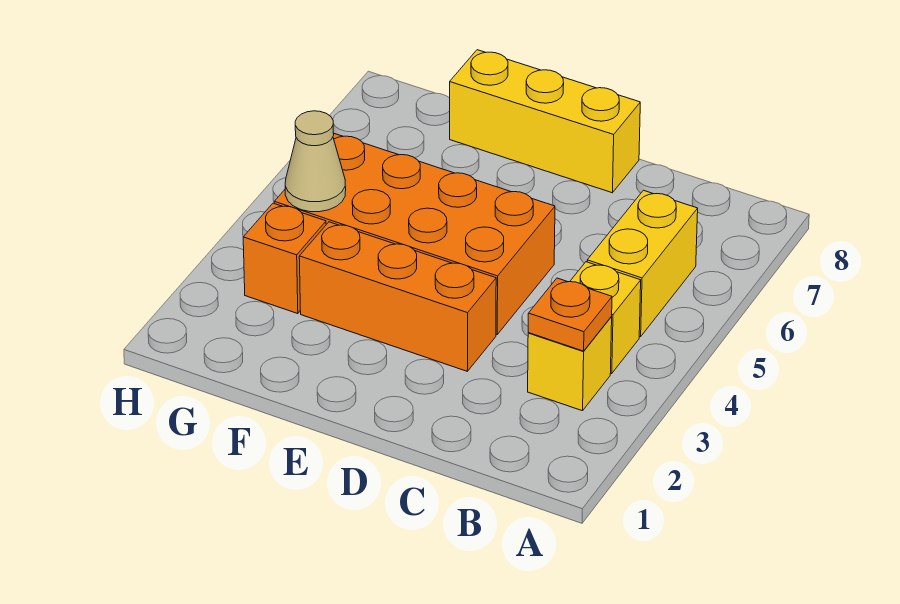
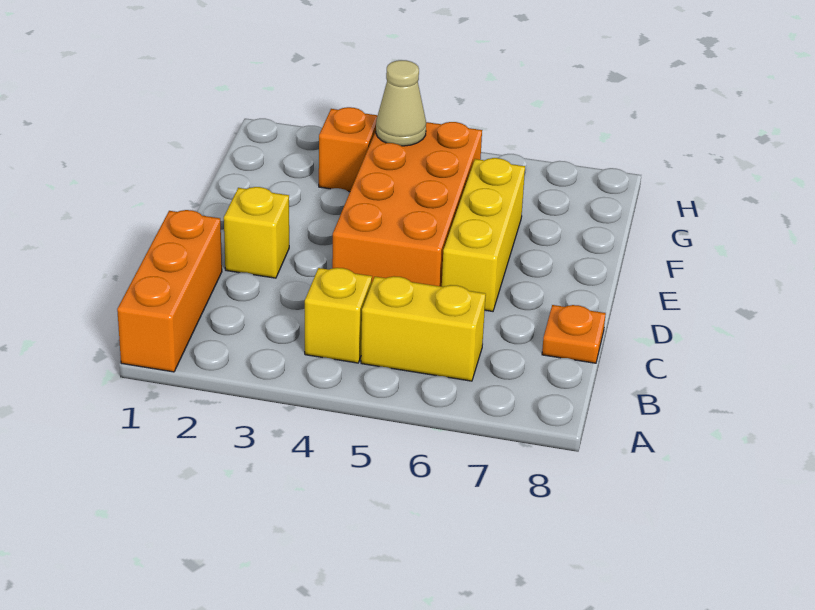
yellow 1x1 brick [528,317,612,411] -> yellow 1x1 brick moved to [224,187,289,278]
orange 1x1 plate [528,278,612,351] -> orange 1x1 plate moved to [542,305,606,363]
orange 1x3 brick [299,222,496,371] -> orange 1x3 brick moved to [117,210,222,372]
yellow 1x3 brick [450,50,640,193] -> yellow 1x3 brick moved to [442,158,525,311]

